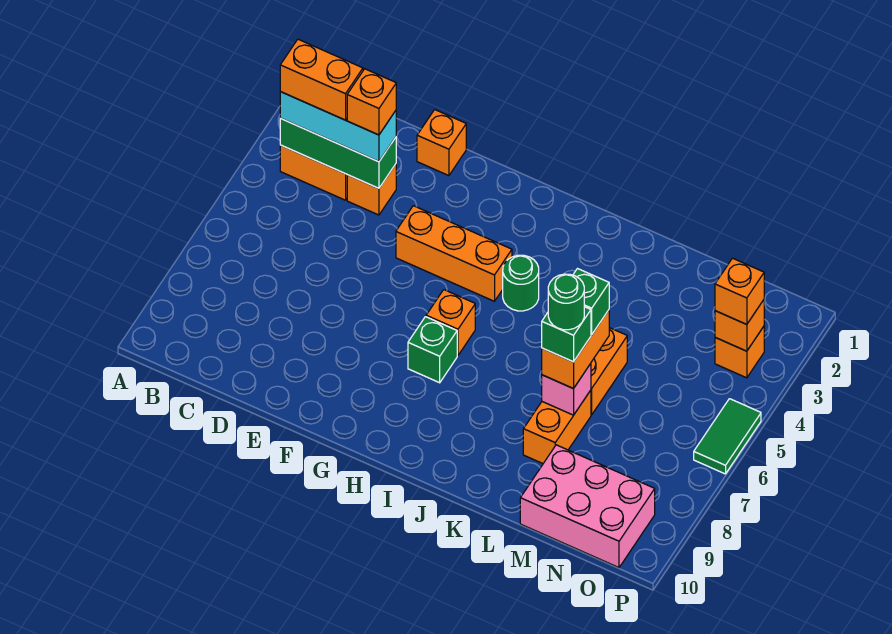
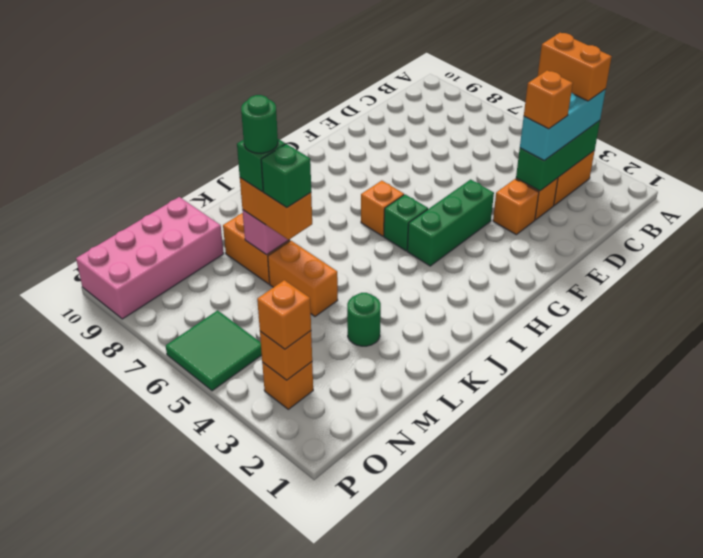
orange 1x2 brick [280,39,363,120] -> orange 1x2 brick turned to [538,33,612,101]
orange 1x1 brick [417,110,466,176] -> orange 1x1 brick moved to [493,179,539,235]
orange 1x3 brick [396,206,512,301] -> green 1x3 brick [407,179,494,266]
green 1x1 brick [408,317,457,383] -> green 1x1 brick moved to [384,194,428,251]
green 1x1 round brick [503,255,539,311] -> green 1x1 round brick moved to [347,293,381,346]
pink 2x3 brick [520,445,655,568] -> pink 2x4 brick [76,197,224,319]
green 1x2 tile [694,399,761,474] -> green 2x2 tile [166,310,262,391]

